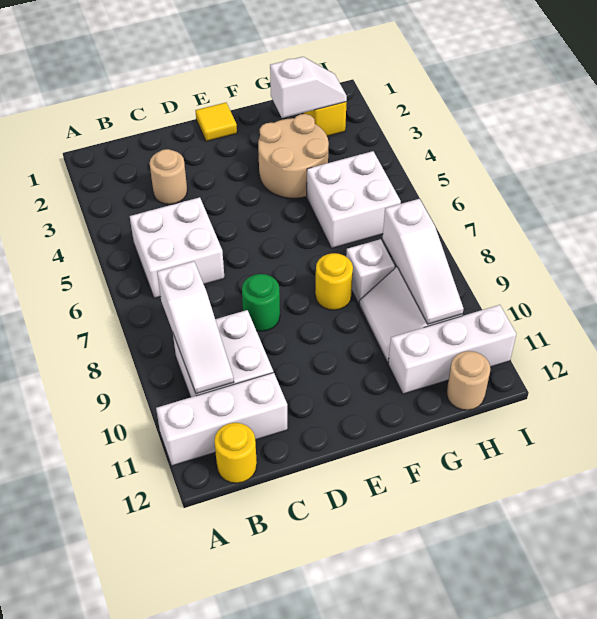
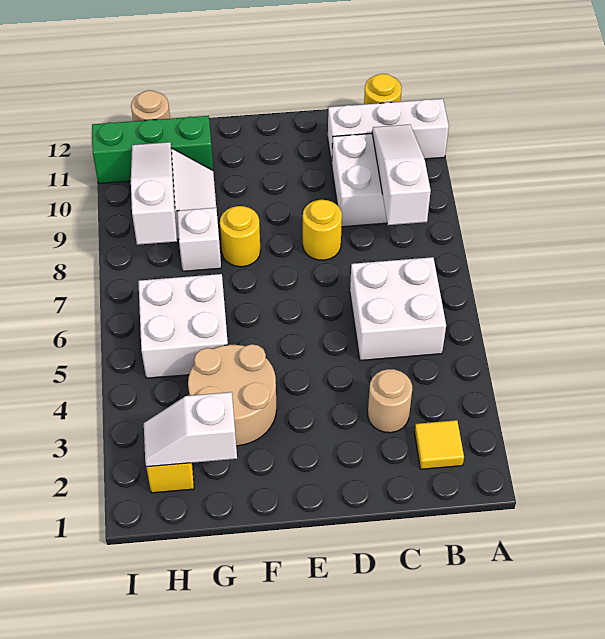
green 1x1 round brick [242,274,280,331] -> yellow 1x1 round brick [303,200,342,260]
yellow 1x1 tile [195,103,237,141] -> yellow 1x1 tile moved to [414,420,464,469]
white 1x3 brick [388,305,516,394] -> green 1x3 brick [92,116,213,183]

